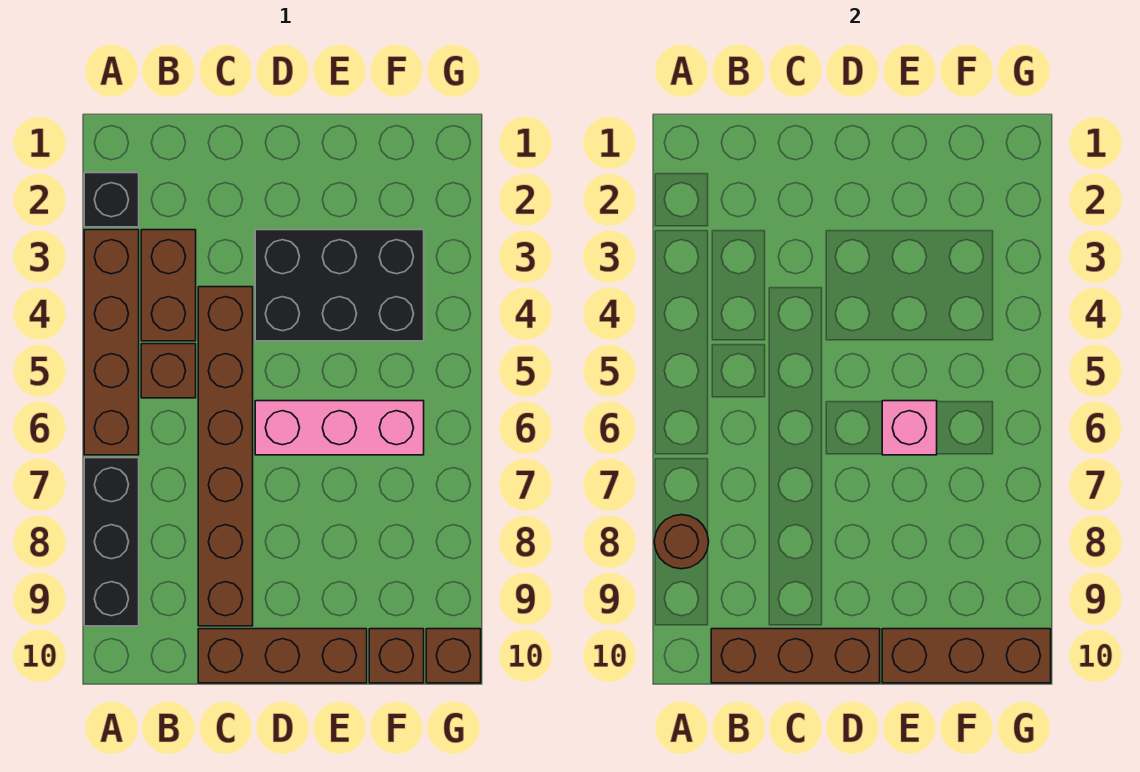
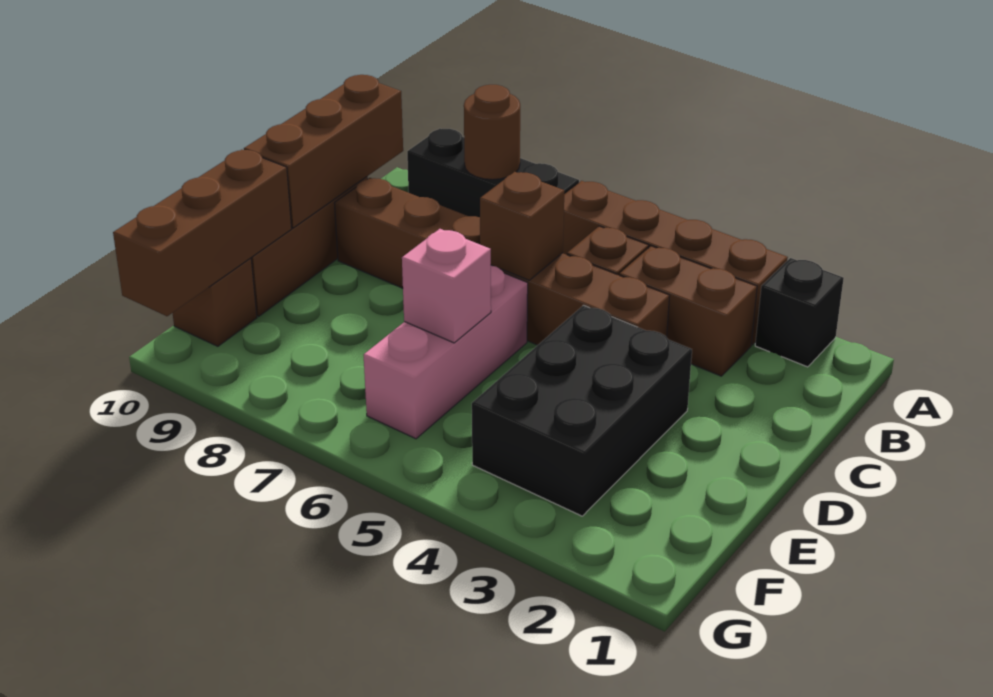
brown 1x1 brick [426,629,481,683] -> brown 1x1 brick moved to [480,172,564,280]

